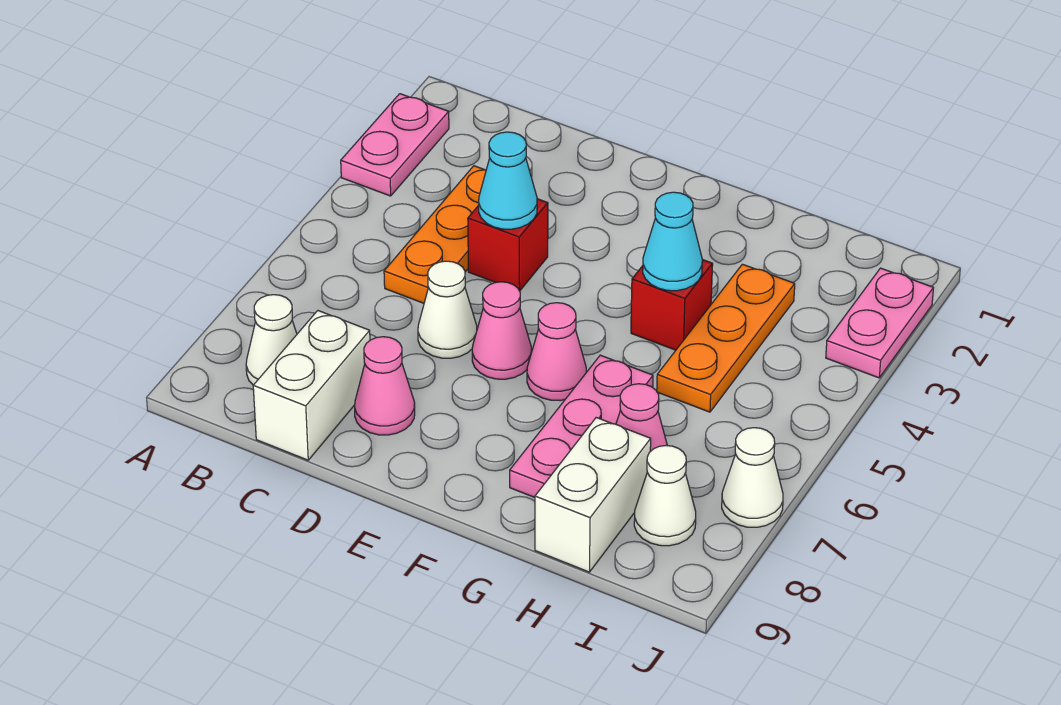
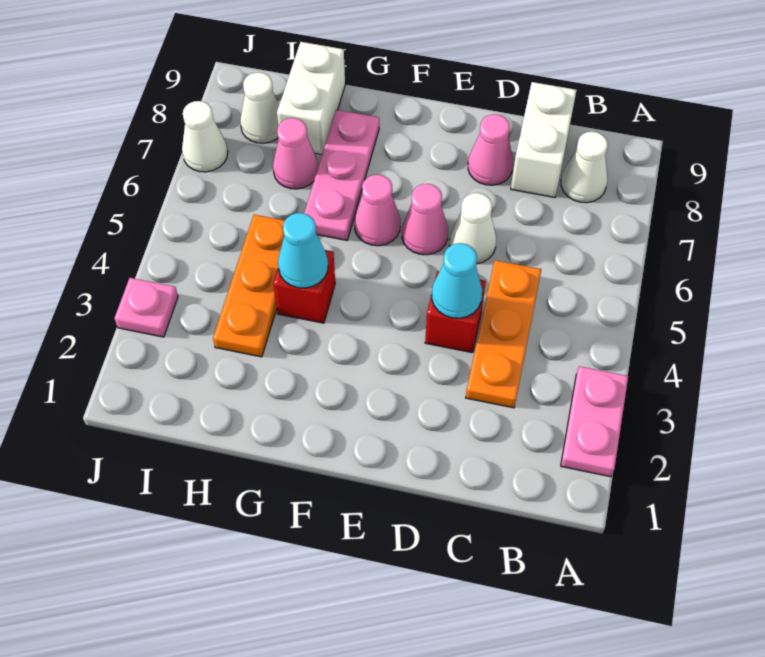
pink 1x2 plate [826,268,933,378] -> pink 1x1 plate [114,278,178,337]

